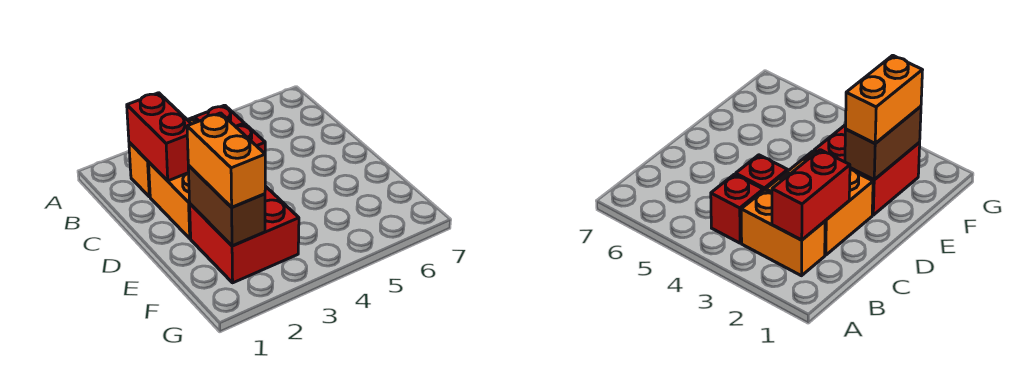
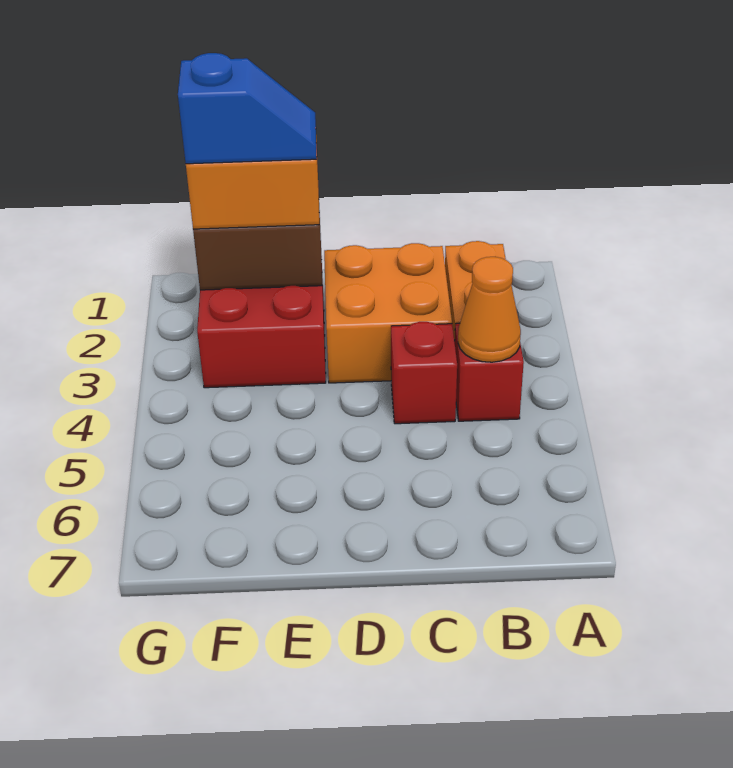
red 1x2 brick [127,93,191,181] -> none
none -> orange 1x1 cone [458,257,521,362]
none -> blue 1x2 slope [178,53,317,164]

